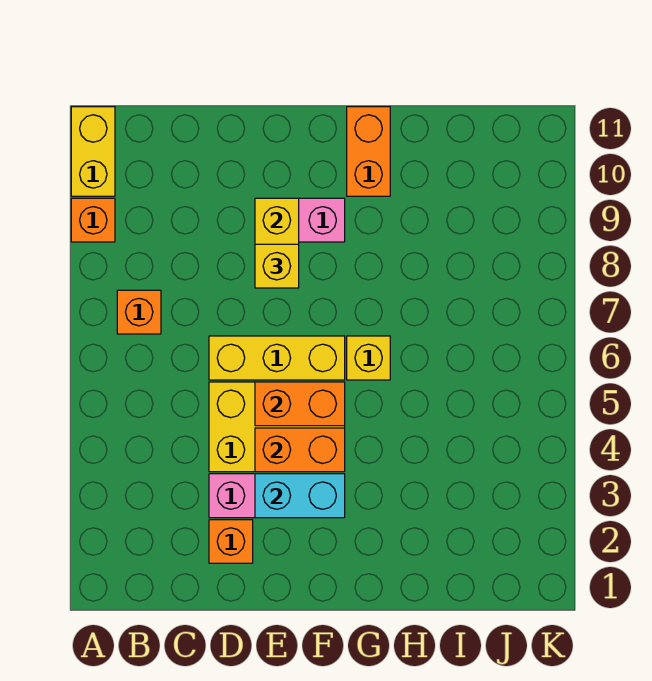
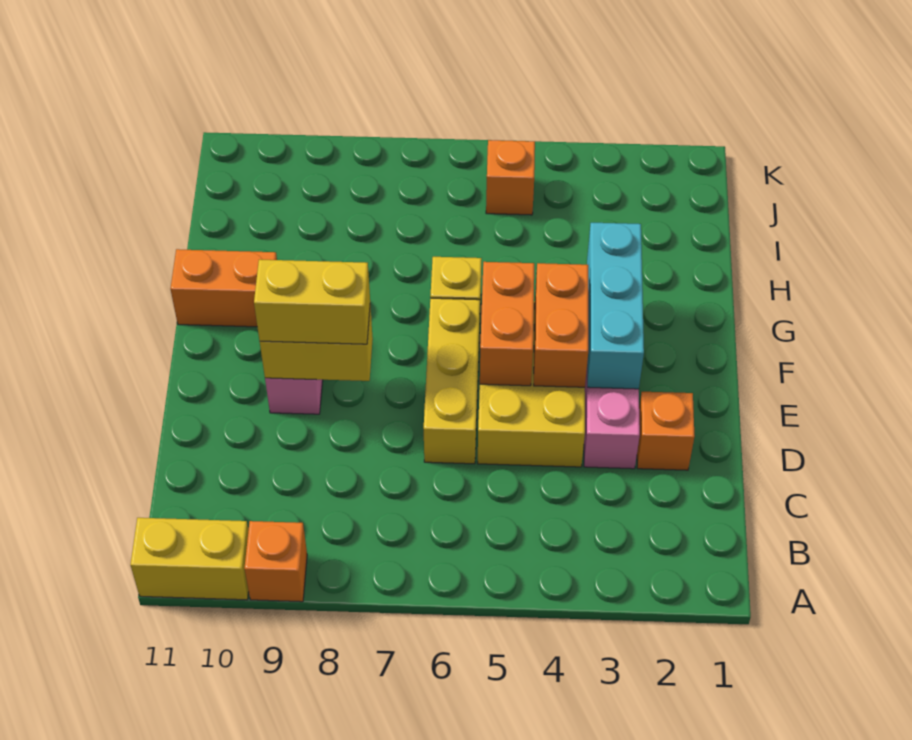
orange 1x1 brick [117,290,161,334] -> orange 1x1 brick moved to [486,140,535,215]
cyan 1x2 brick [255,474,345,518] -> cyan 1x3 brick [587,223,644,389]
yellow 1x1 brick [255,244,299,288] -> yellow 1x2 brick [254,260,370,344]

